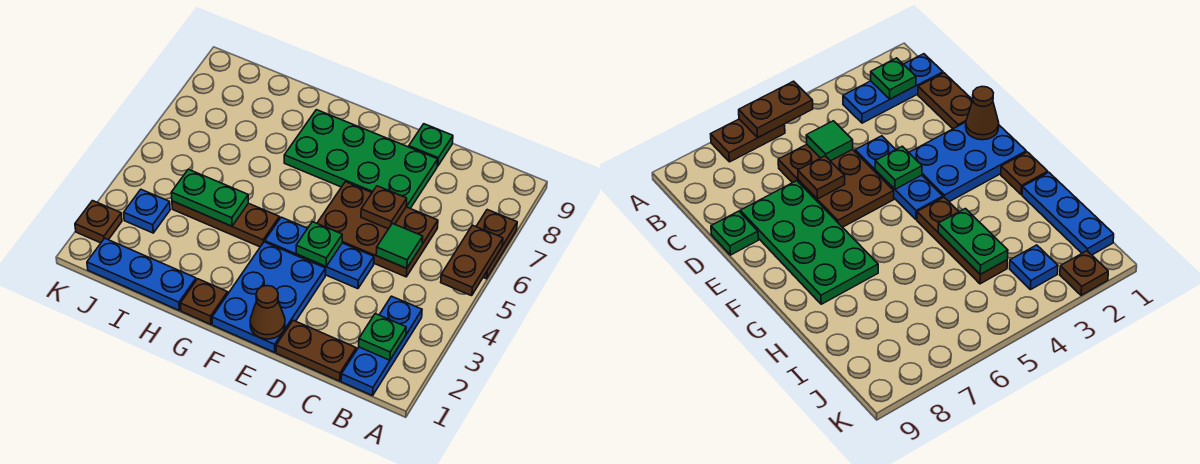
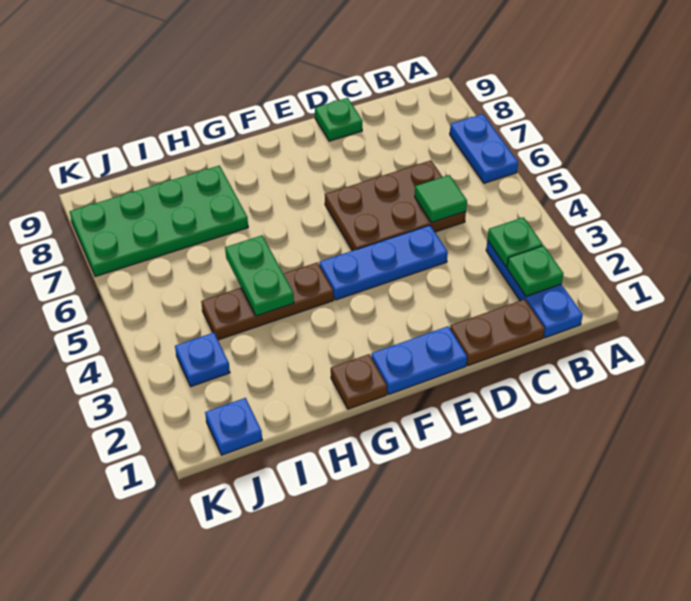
brown 1x2 plate [441,225,503,296] -> none
brown 1x2 plate [476,210,517,279] -> blue 1x2 plate [450,114,518,183]
brown 1x1 plate [361,186,407,229] -> none
green 2x4 plate [284,110,438,208] -> green 2x4 plate moved to [69,166,248,277]
blue 2x3 plate [212,242,326,353] -> blue 1x2 plate [371,326,467,394]
brown 1x1 cone [250,286,285,339] -> none
green 1x1 plate [296,222,342,266] -> green 1x1 plate moved to [487,217,543,267]
blue 1x3 plate [87,238,196,310] -> blue 1x1 plate [205,398,262,455]
green 1x2 plate [171,169,248,226] -> green 1x2 plate turned to [225,235,294,316]
brown 1x1 plate [75,201,122,243] -> none

